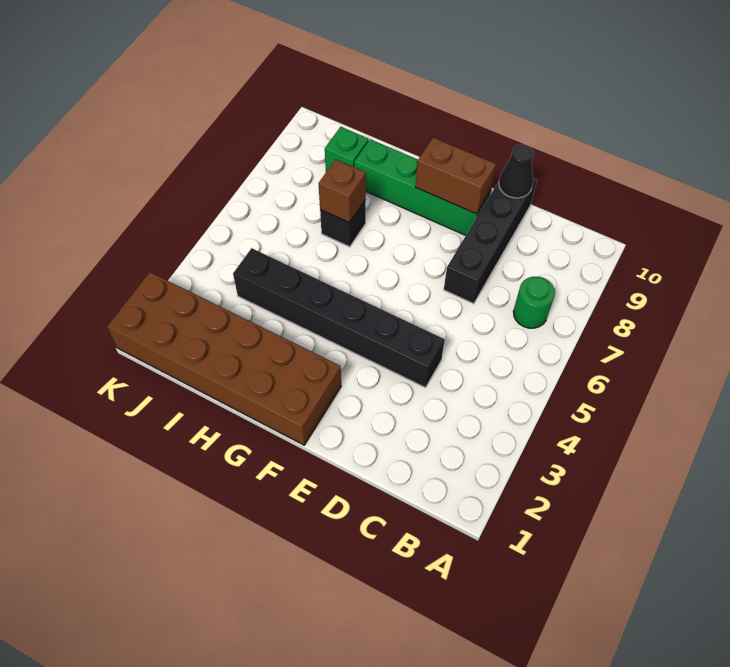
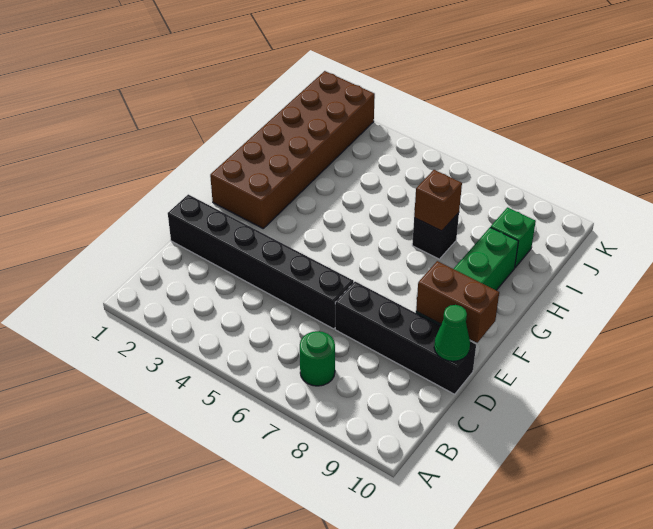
black 1x6 brick [233,248,445,388] -> black 1x6 brick turned to [168,195,354,329]
black 1x1 cone [499,144,533,198] -> green 1x1 cone [434,305,470,361]
brown 1x2 brick [415,137,496,214] -> brown 1x2 brick turned to [416,261,499,343]

